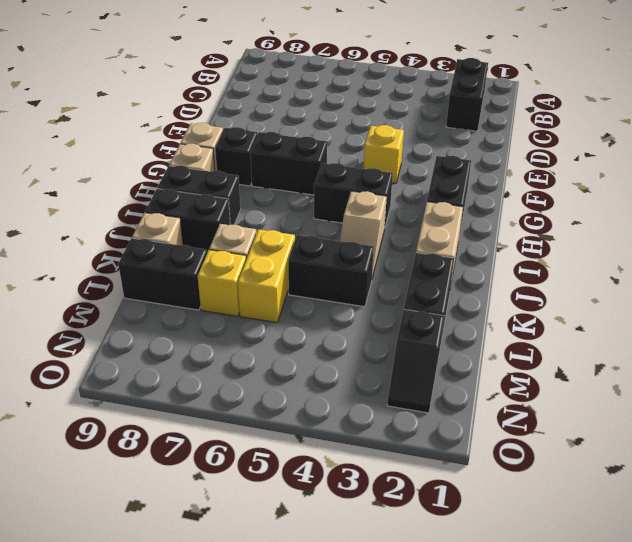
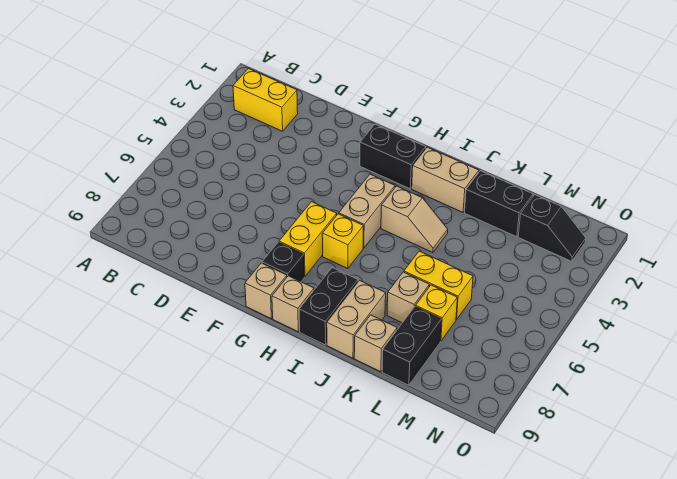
black 1x2 brick [446,58,488,131] -> yellow 1x2 brick [233,68,298,131]
yellow 1x1 brick [364,125,404,183] -> yellow 1x1 brick moved to [322,214,363,269]
black 1x2 brick [250,132,327,195] -> yellow 1x2 brick [279,202,337,277]
black 1x2 brick [314,163,393,226] -> tan 1x2 brick [339,174,395,248]
black 1x2 brick [145,189,230,252] -> tan 1x2 brick [327,280,386,358]
black 1x2 brick [288,235,374,307] -> none

